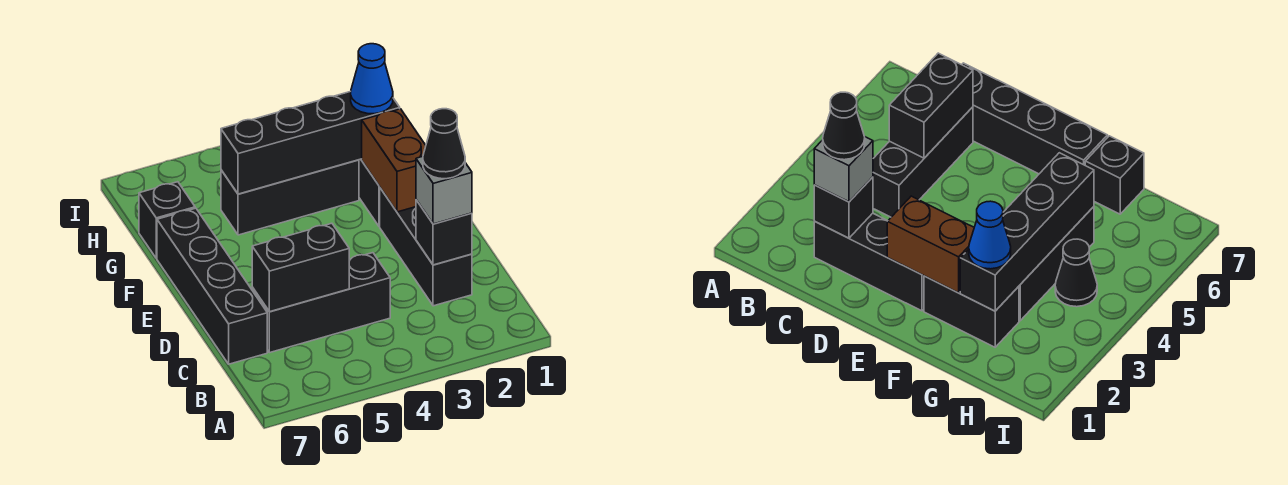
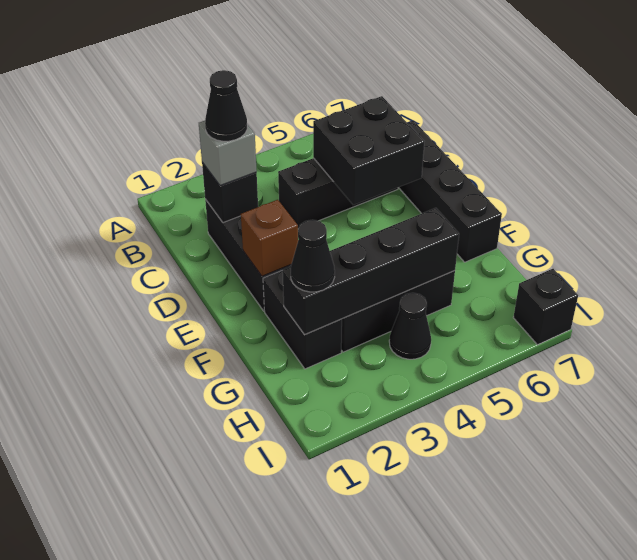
black 1x2 brick [252,223,349,312] -> black 2x2 brick [313,96,424,205]
brown 1x2 brick [362,109,426,212] -> brown 1x1 brick [241,200,298,276]
blue 1x1 cone [351,44,393,114] -> black 1x1 cone [291,220,335,292]
black 1x1 brick [139,182,195,258] -> black 1x1 brick moved to [513,269,578,345]

